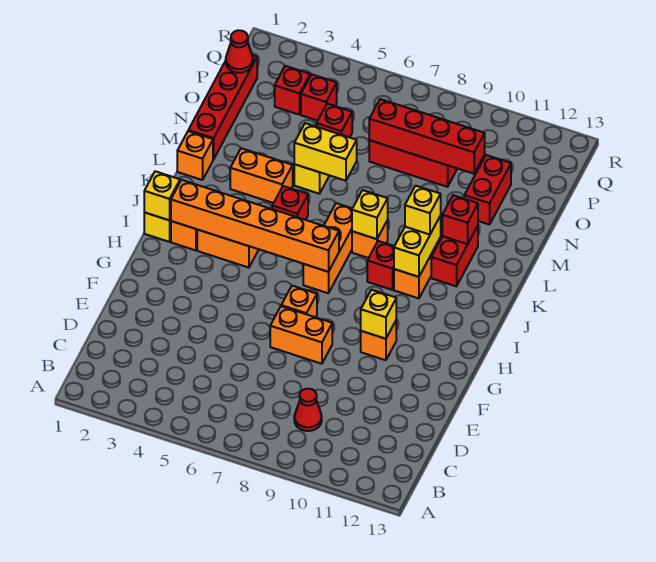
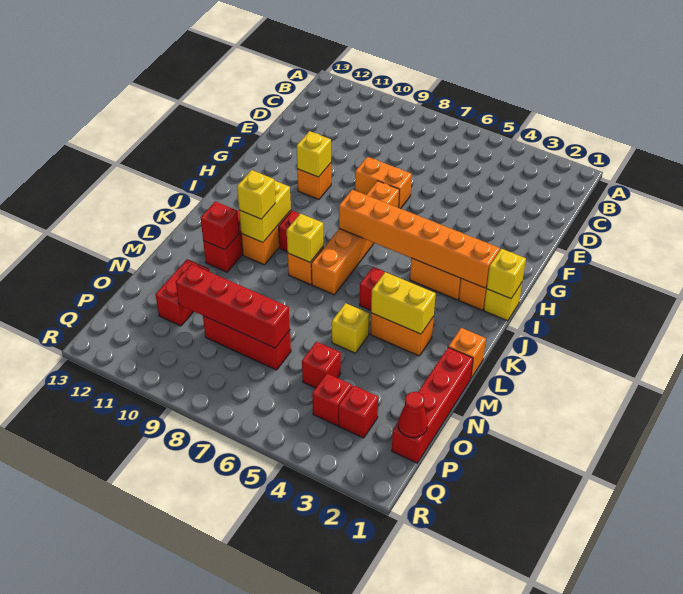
red 1x1 cone [294,389,322,431] -> none
yellow 1x2 brick [294,123,357,181] -> yellow 1x2 brick moved to [371,272,436,334]

